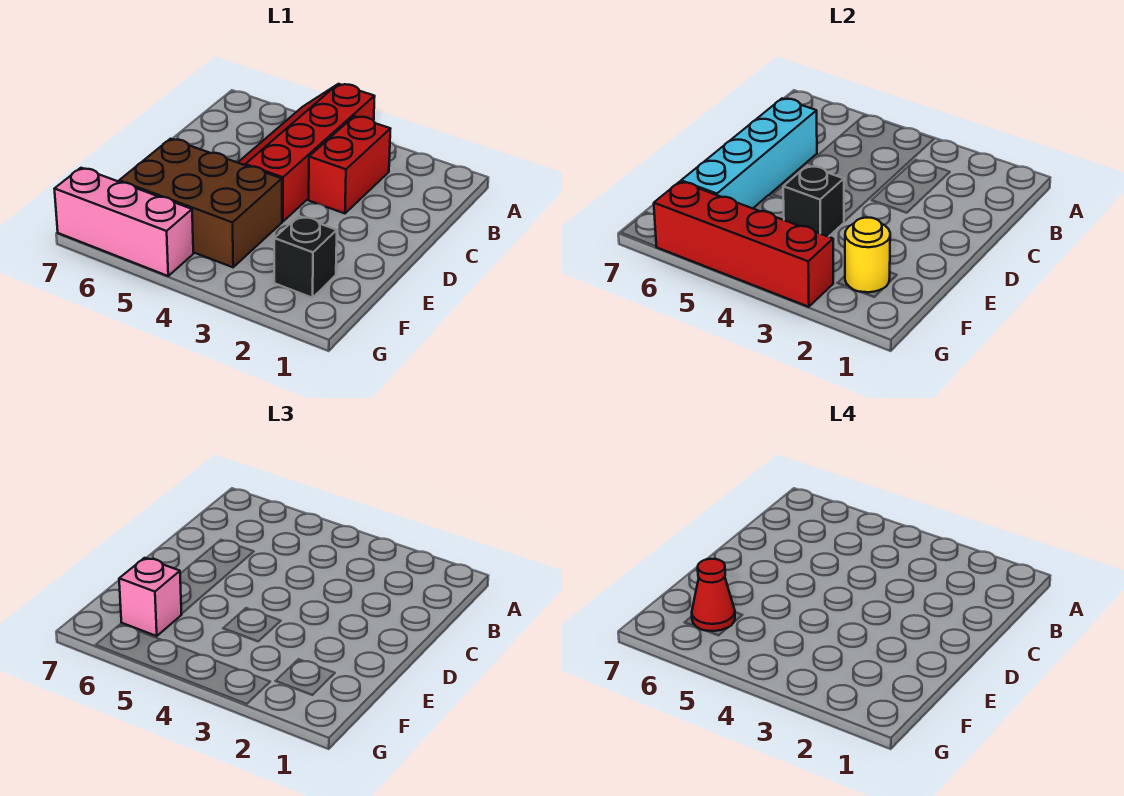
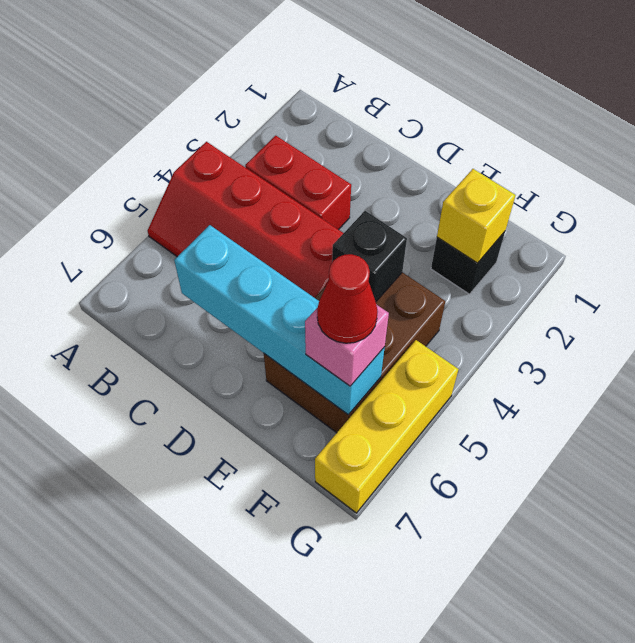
yellow 1x1 round brick [845,218,890,292] -> yellow 1x1 brick [437,169,515,263]
red 1x4 brick [654,182,833,307] -> none
pink 1x3 brick [55,168,193,276] -> yellow 1x3 brick [315,340,458,513]

